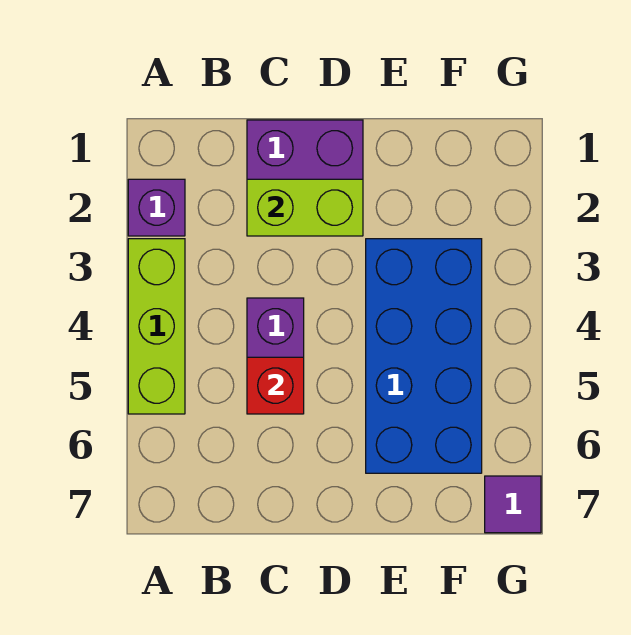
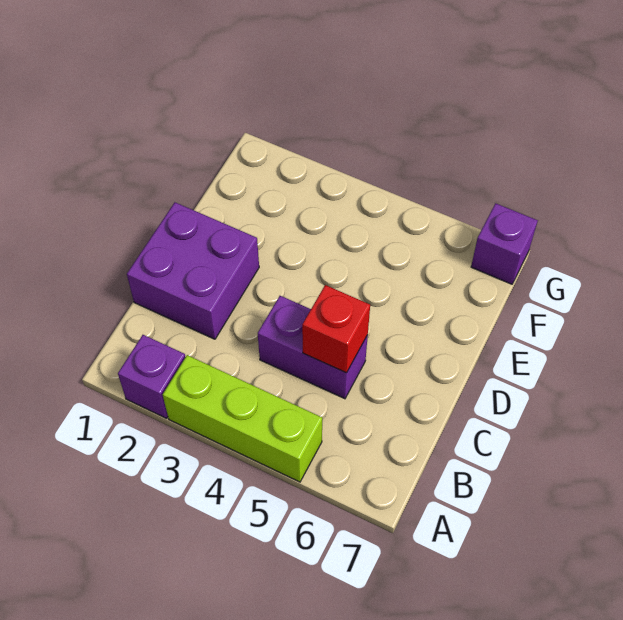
lime 1x2 brick [247,179,363,236] -> none
blue 2x4 brick [366,239,482,473] -> none
purple 1x1 tile [485,476,541,533] -> purple 1x1 brick [471,203,538,284]

